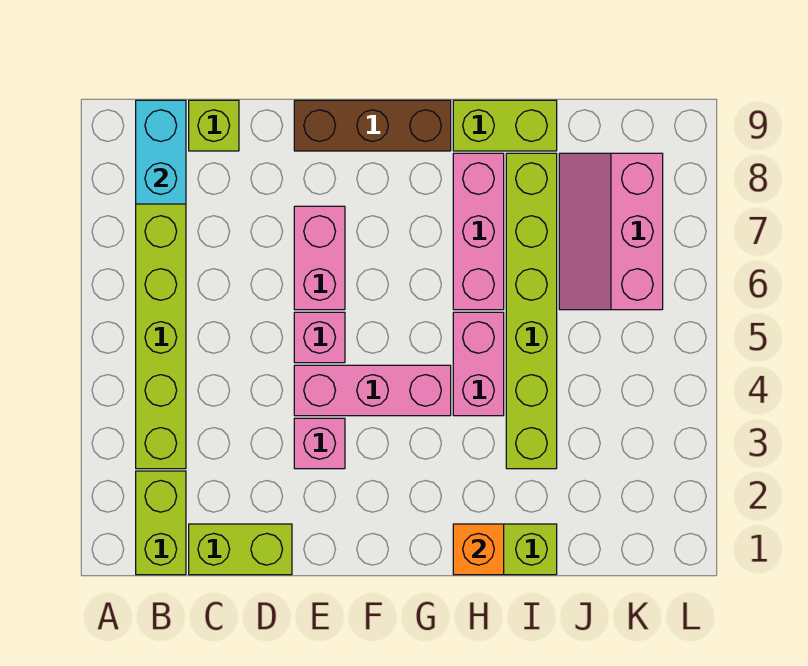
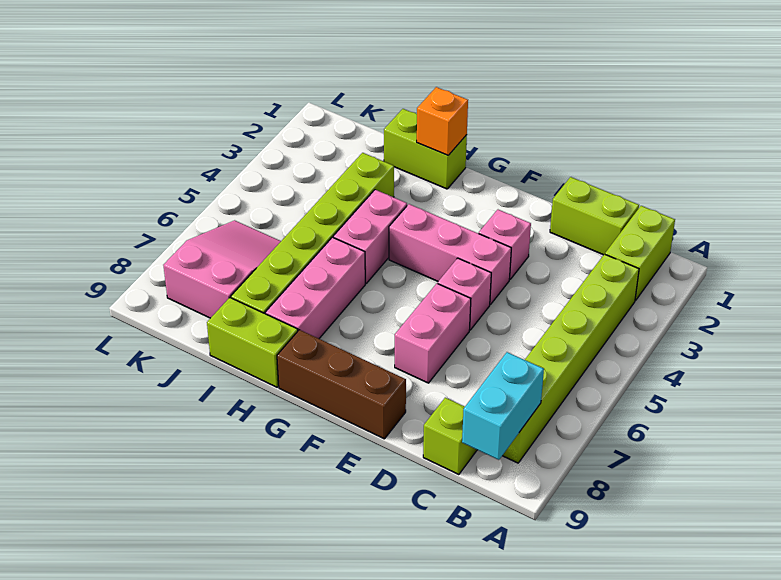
pink 2x3 slope [559,153,663,310] -> pink 2x3 slope turned to [163,220,281,318]

